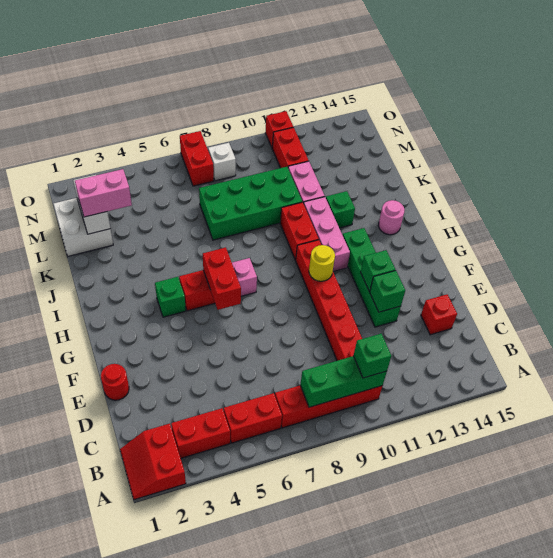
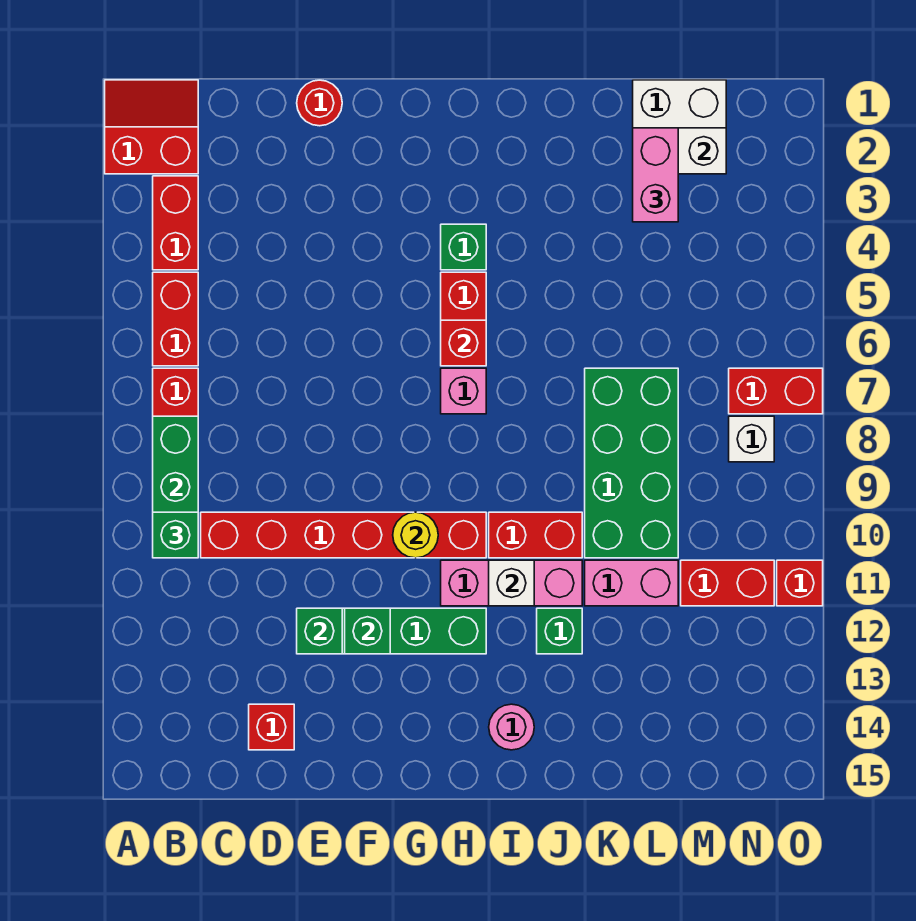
red 1x2 brick [203,247,241,310] -> red 1x1 brick [441,320,486,366]
none -> white 1x1 brick [489,560,534,606]

